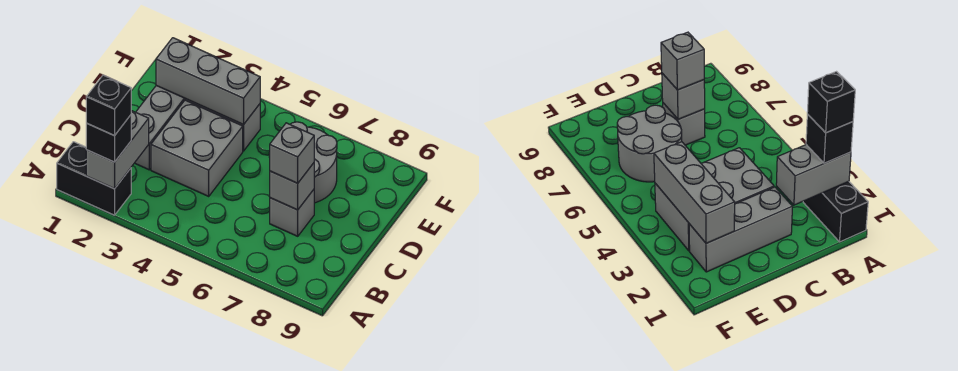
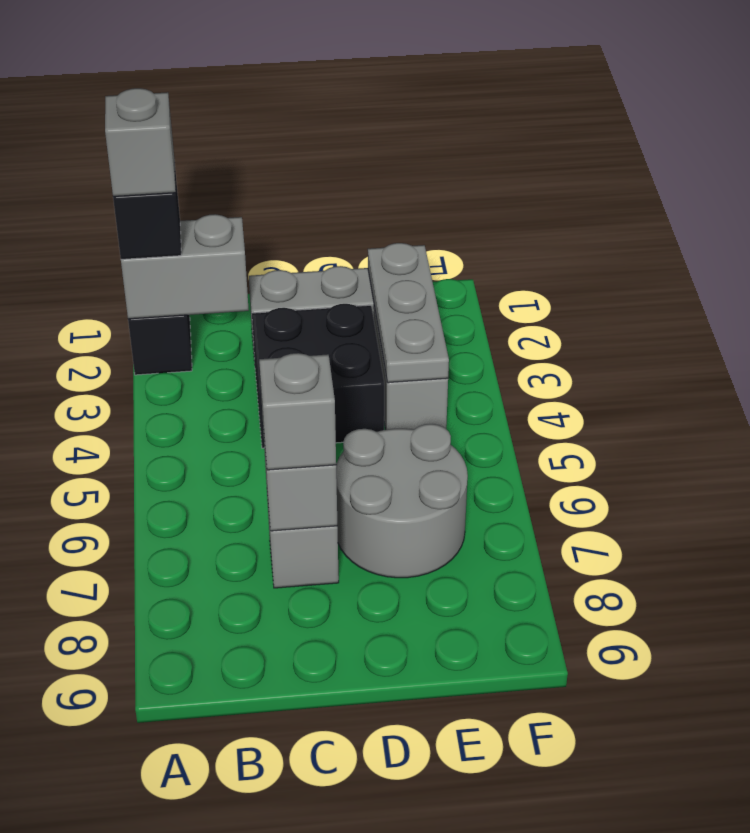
black 1x1 brick [86,75,131,136] -> grey 1x1 brick [105,88,176,196]
grey 2x2 brick [151,100,243,196] -> black 2x2 brick [252,304,384,448]
grey 1x3 brick [156,38,260,125] -> grey 1x3 plate [368,243,449,383]

